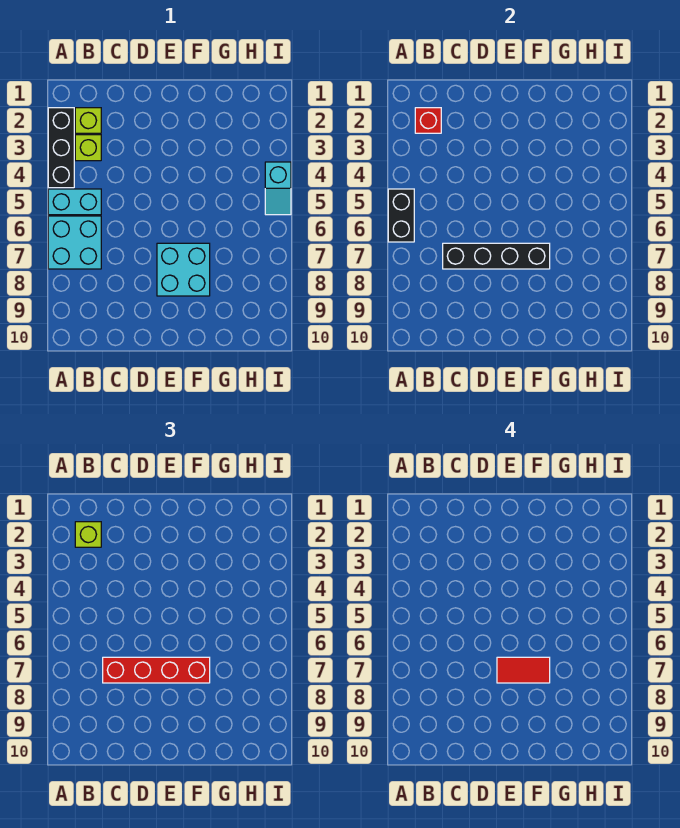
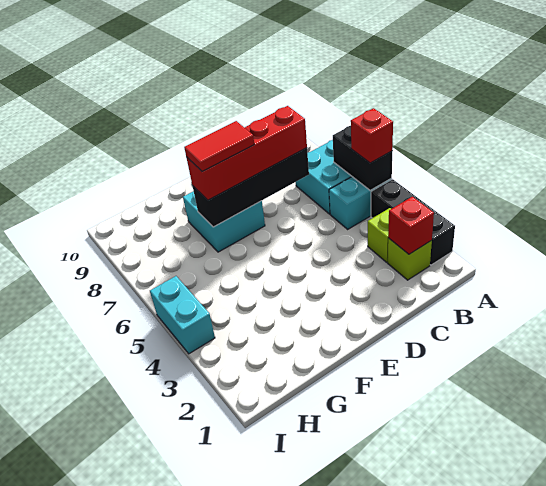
none -> red 1x1 brick [351,108,393,163]
lime 1x1 brick [75,522,101,547] -> none
cyan 1x2 slope [265,162,291,215] -> cyan 1x2 brick [150,276,215,354]

